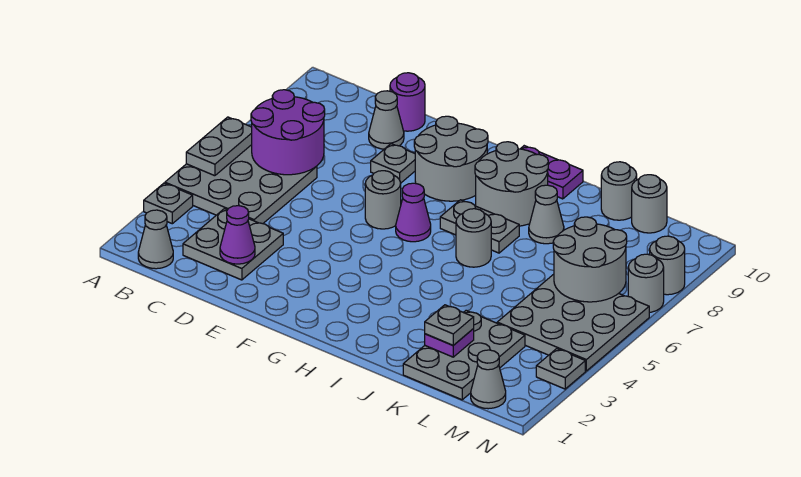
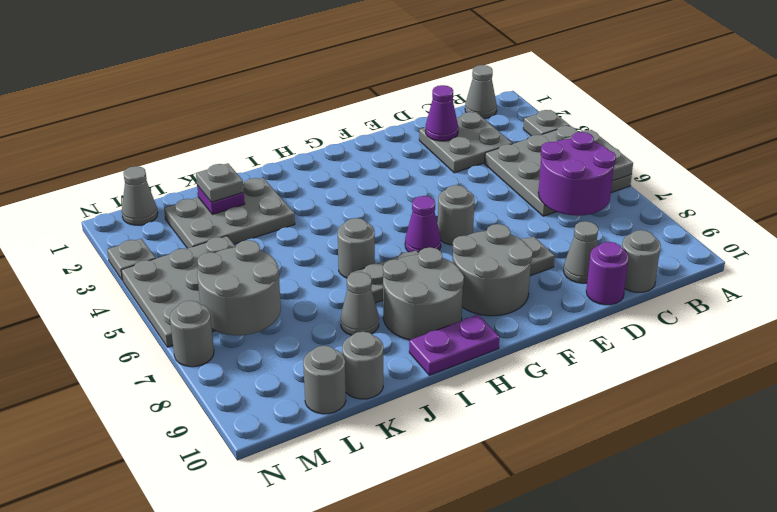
grey 2x3 plate [403,310,525,400] -> grey 2x3 plate turned to [164,177,295,248]
grey 1x1 round brick [650,236,685,295] -> grey 1x1 round brick moved to [622,230,661,292]

